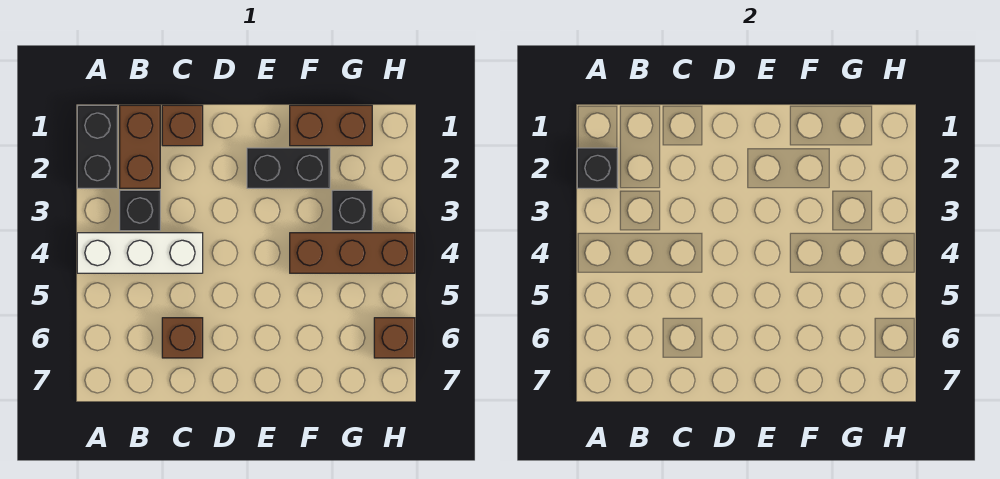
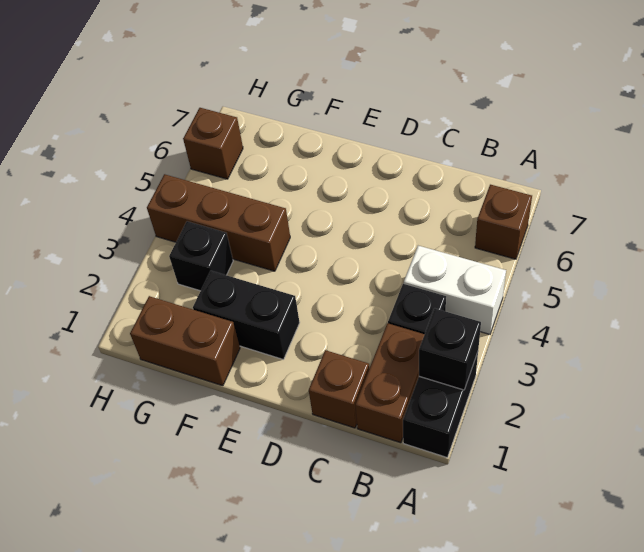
white 1x3 brick [77,233,203,273] -> white 1x2 brick [404,246,506,334]
brown 1x1 brick [162,318,203,358] -> brown 1x1 brick moved to [475,185,532,259]

